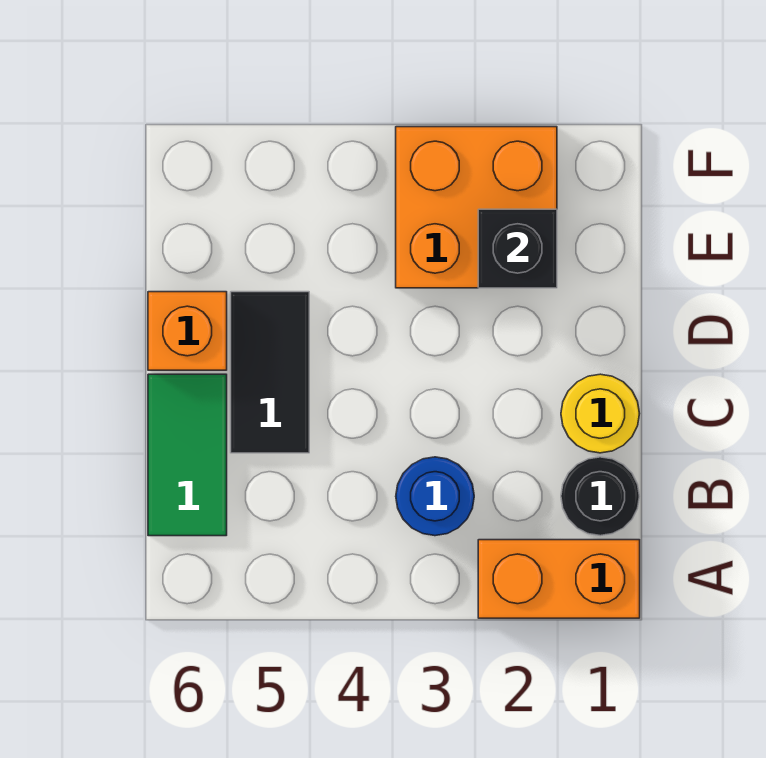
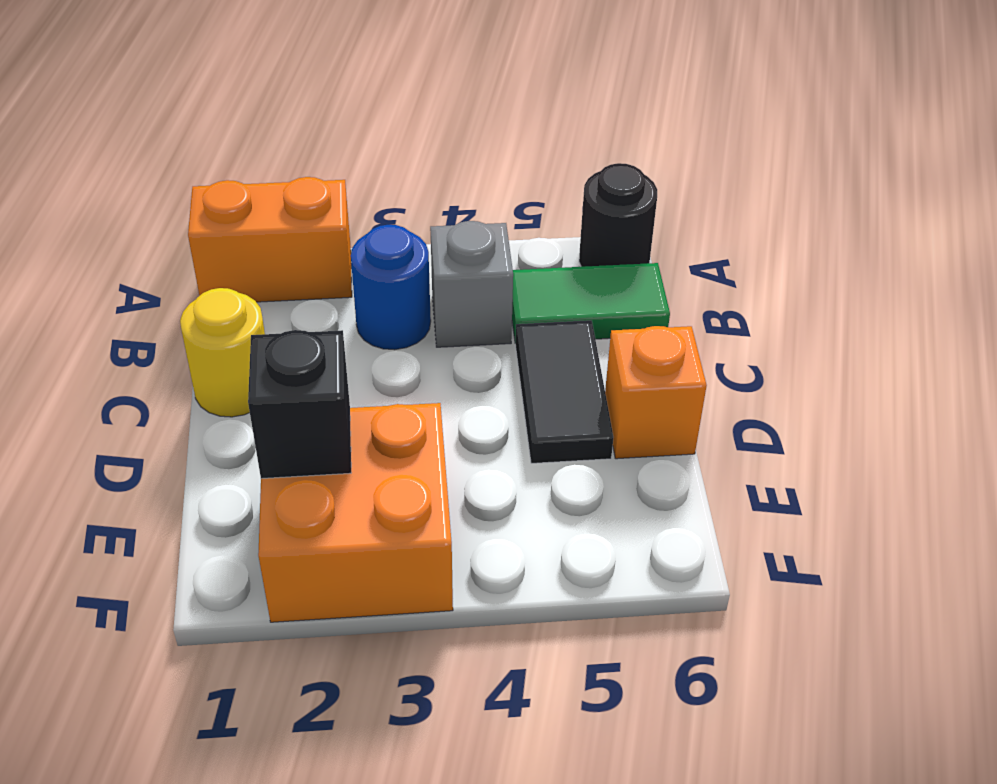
black 1x1 round brick [561,457,640,536] -> black 1x1 round brick moved to [579,163,657,267]
none -> grey 1x1 brick [430,221,513,347]
green 1x2 tile [148,374,227,536] -> green 1x2 tile turned to [512,263,670,343]

